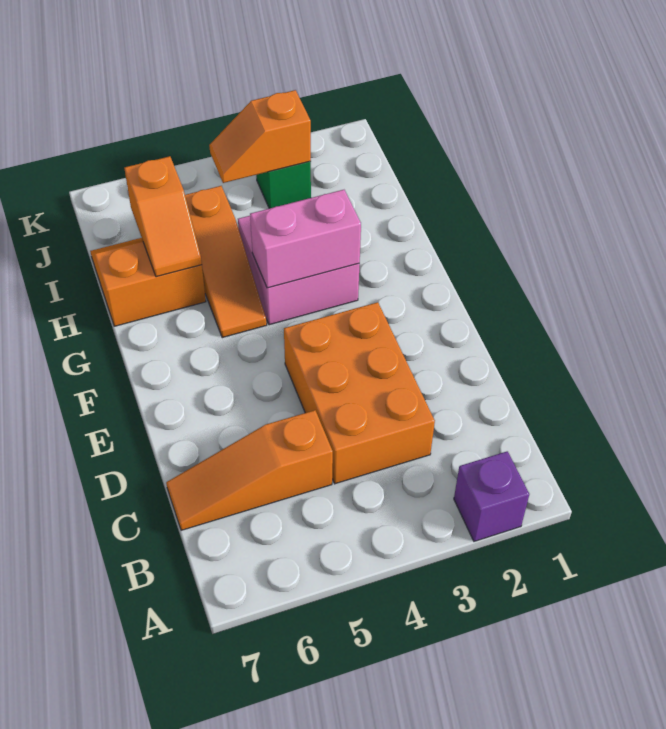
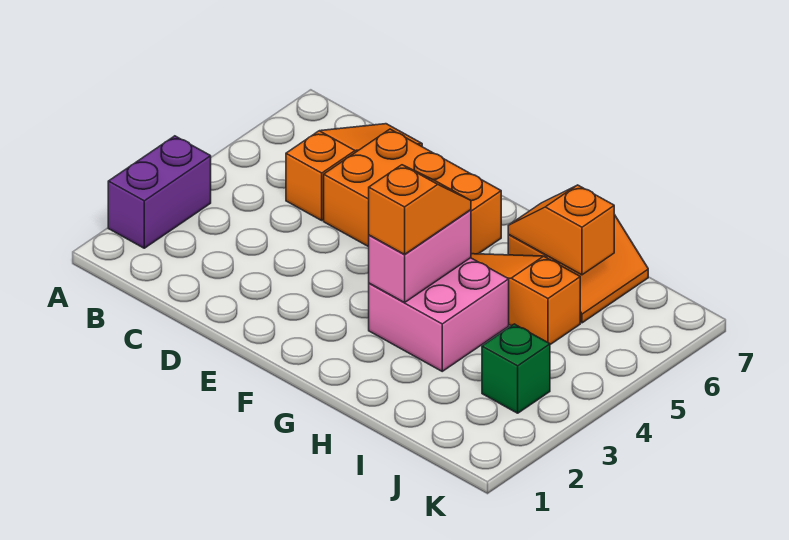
purple 1x1 brick [454,451,529,541] -> purple 1x2 brick [108,136,211,248]
orange 2x3 brick [284,302,435,484] -> orange 2x3 brick moved to [324,129,501,254]
orange 1x2 slope [209,90,311,183] -> orange 1x2 slope moved to [369,165,471,254]

